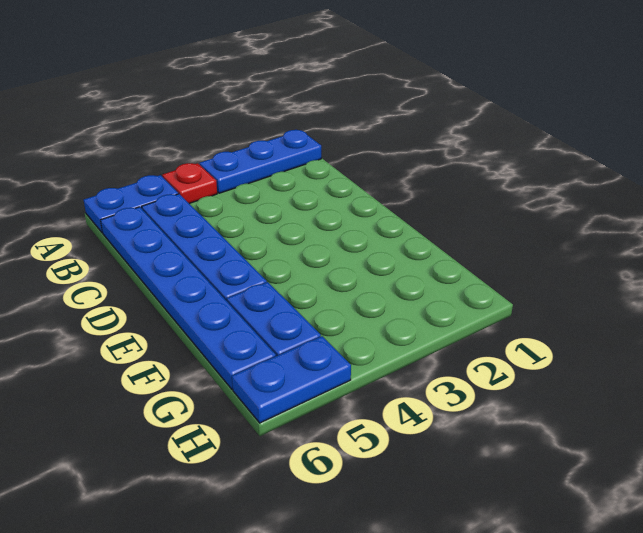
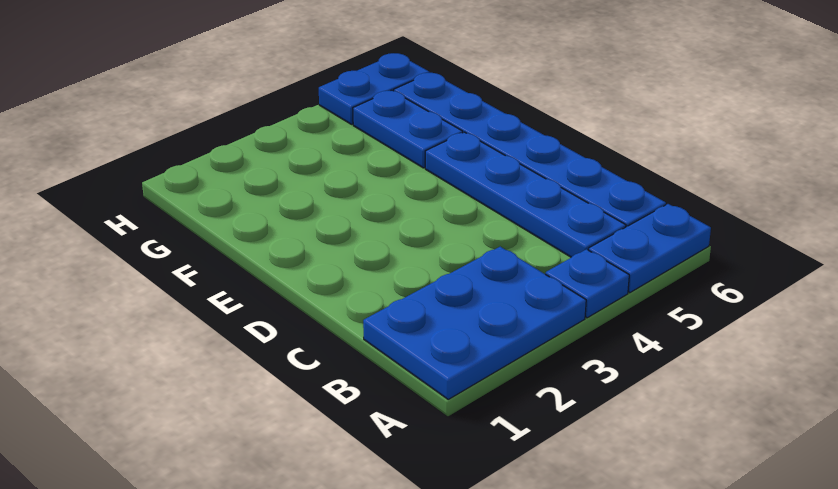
blue 1x3 plate [200,130,321,193] -> blue 2x3 plate [363,247,586,399]
red 1x1 plate [162,163,217,204] -> blue 1x1 plate [545,249,629,318]

